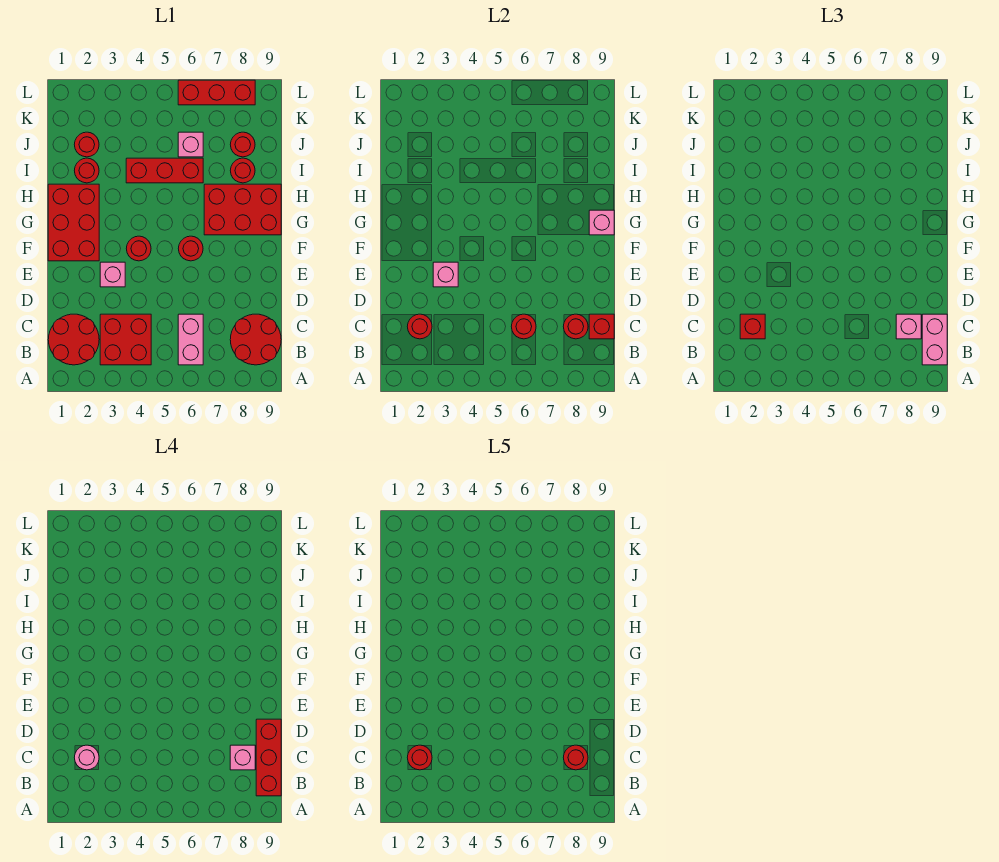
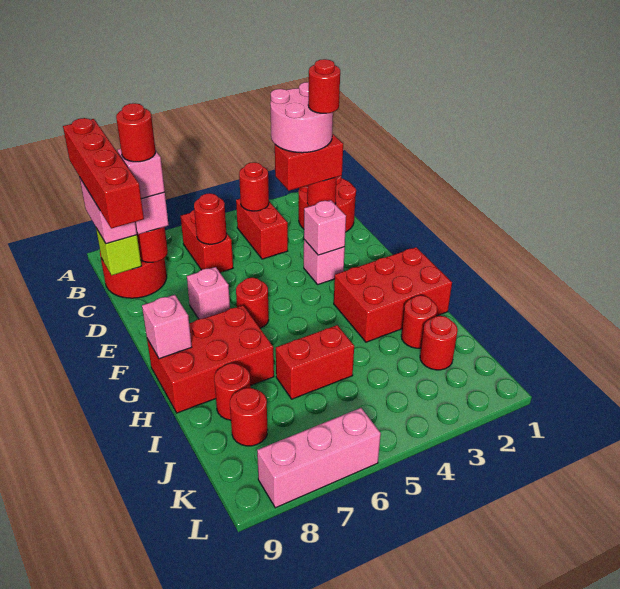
red 2x2 brick [100,314,151,365] -> red 1x2 brick [236,199,288,259]
pink 1x2 brick [178,314,203,365] -> red 1x2 brick [181,210,233,273]
red 1x3 brick [256,719,281,796] -> red 1x4 brick [63,118,144,229]
red 1x1 brick [740,314,765,339] -> red 1x2 brick [275,134,343,191]
pink 1x1 round brick [74,745,99,770] -> pink 2x2 round brick [270,82,333,153]
red 1x1 brick [589,314,614,339] -> lime 1x1 brick [96,228,141,275]
red 2x3 brick [48,184,99,261] -> red 2x3 brick turned to [334,247,452,342]
red 1x1 round brick [126,236,151,261] -> red 1x1 round brick moved to [239,162,269,211]
red 1x3 brick [126,158,203,183] -> red 1x2 brick [276,325,354,399]
pink 1x1 brick [178,132,203,157] -> pink 1x1 brick moved to [187,267,230,319]
red 1x3 brick [178,80,255,105] -> pink 1x3 brick [257,408,381,508]

